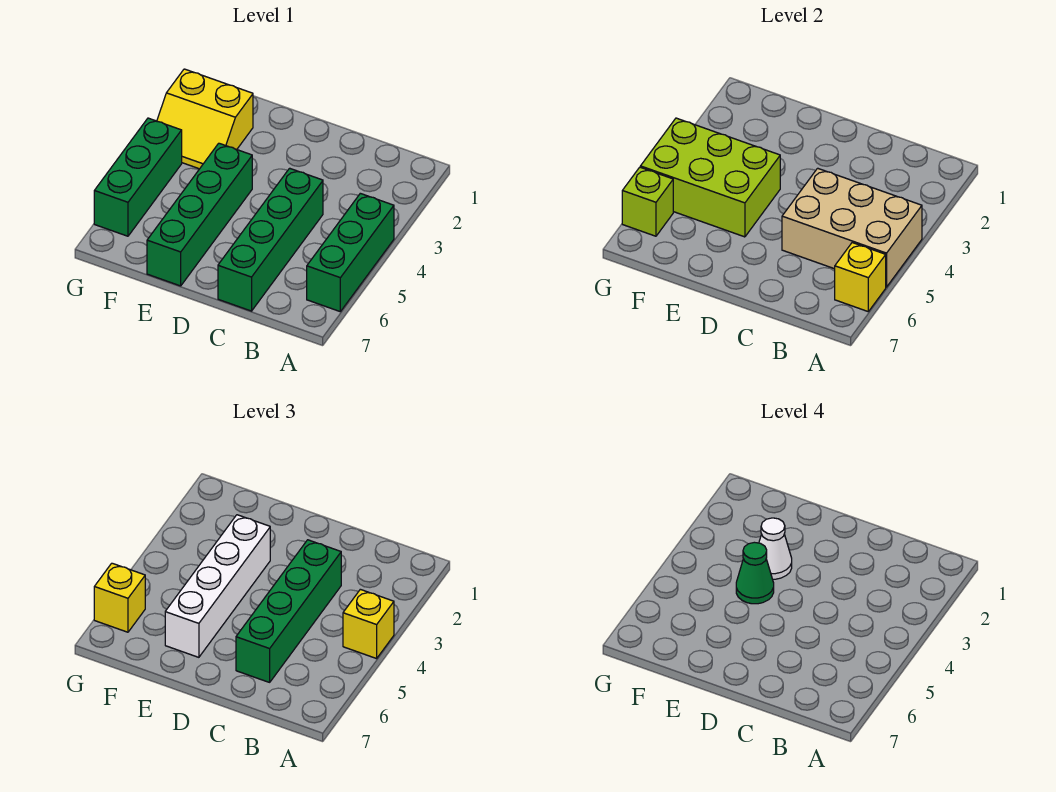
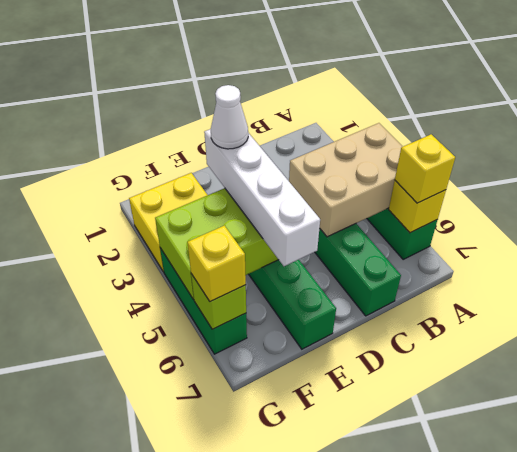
yellow 1x1 brick [343,589,394,659] -> yellow 1x1 brick moved to [395,134,455,203]
green 1x4 brick [236,540,341,682] -> none
green 1x1 cone [736,542,774,604] -> none
yellow 2x2 slope [157,69,253,169] -> yellow 2x2 brick [129,173,207,272]

